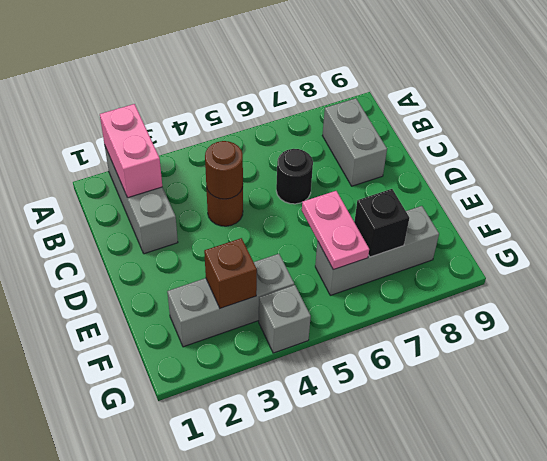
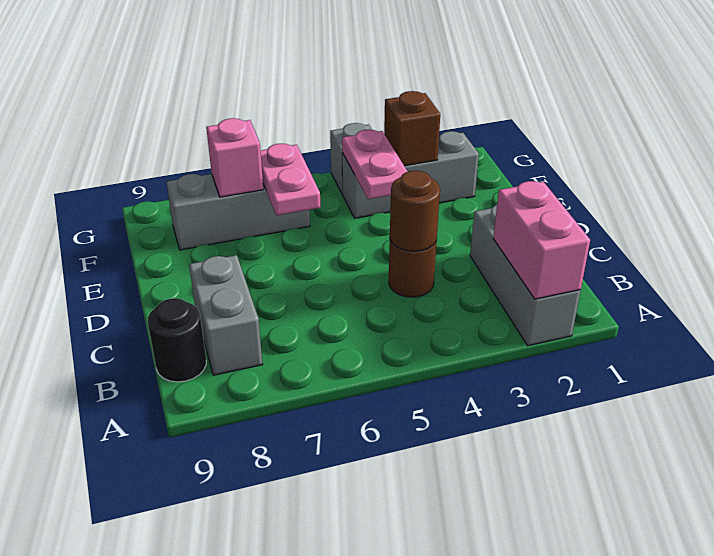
black 1x1 round brick [276,149,313,204] -> black 1x1 round brick moved to [148,298,206,382]
none -> pink 1x2 plate [342,130,408,199]
black 1x1 brick [354,189,409,257] -> pink 1x1 brick [206,118,263,197]

